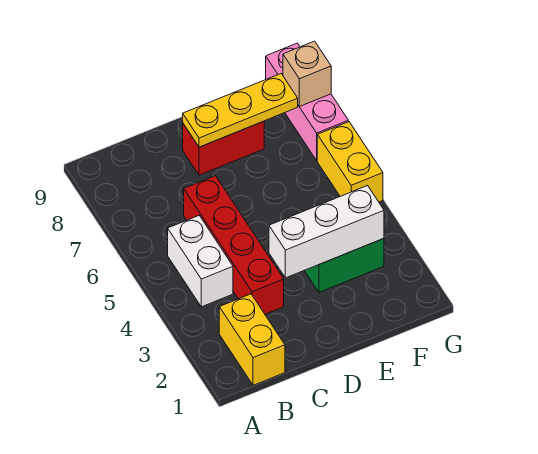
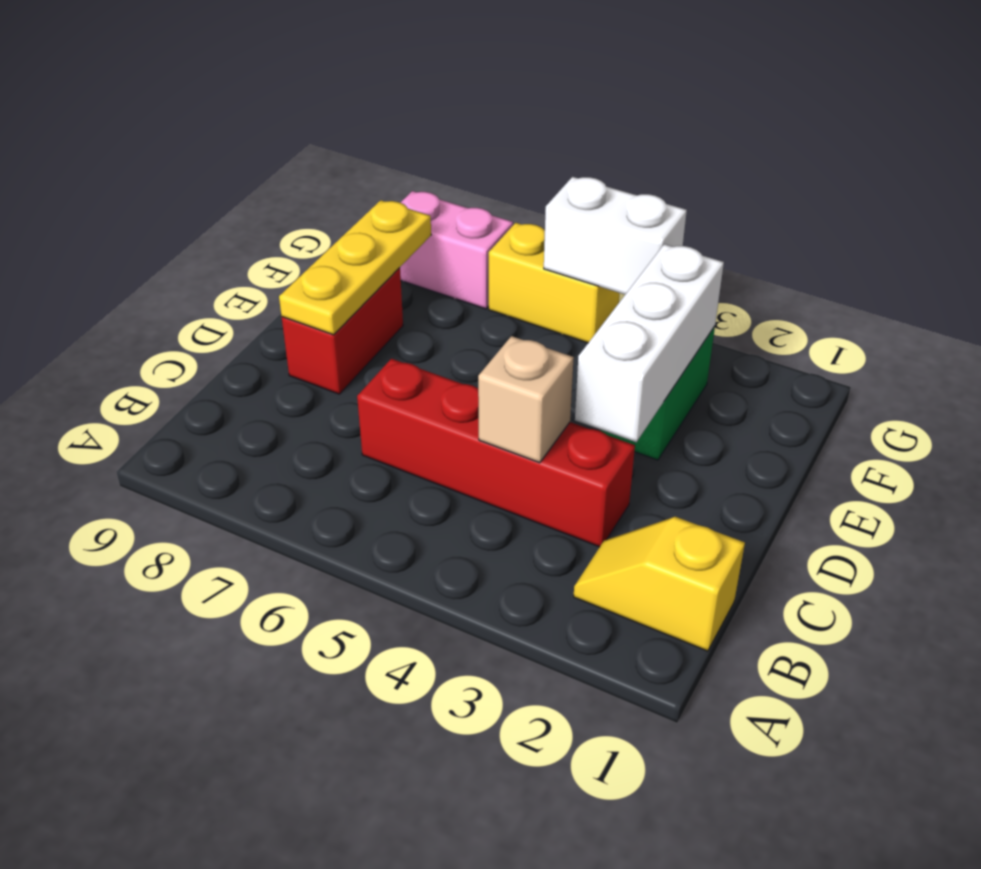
yellow 1x2 brick [219,294,285,385] -> yellow 1x2 slope [574,517,745,651]
white 1x2 brick [168,216,233,307] -> white 1x2 brick moved to [544,177,687,294]
pink 1x3 brick [266,43,348,161] -> pink 1x2 brick [400,191,513,309]
tan 1x1 brick [283,41,331,107] -> tan 1x1 brick moved to [478,336,574,463]

